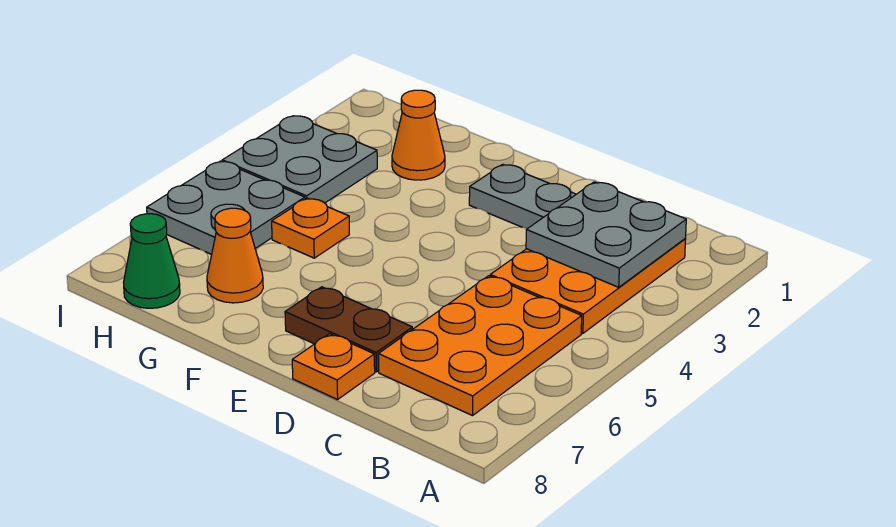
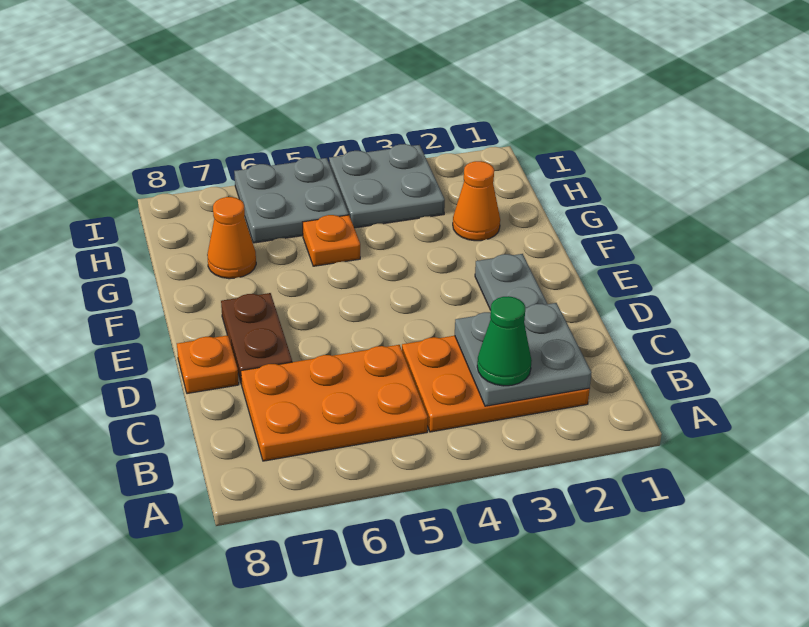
green 1x1 cone [123,214,180,308] -> green 1x1 cone moved to [477,296,532,386]

